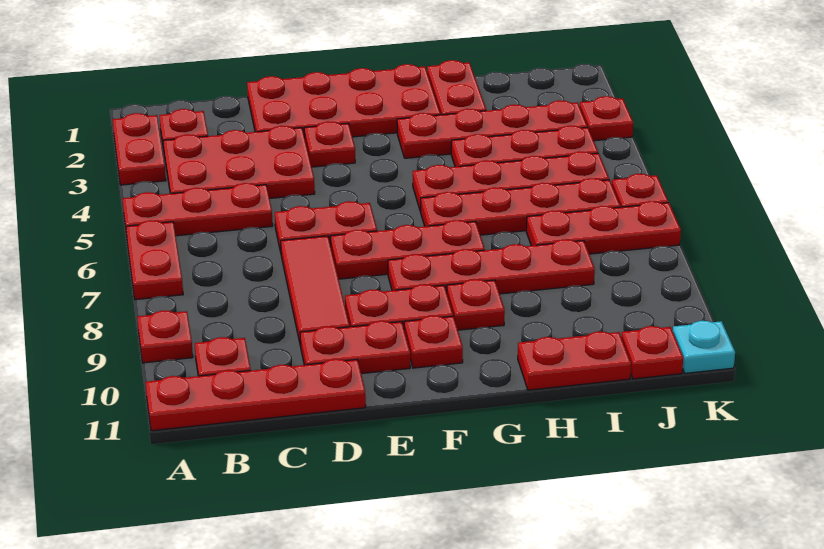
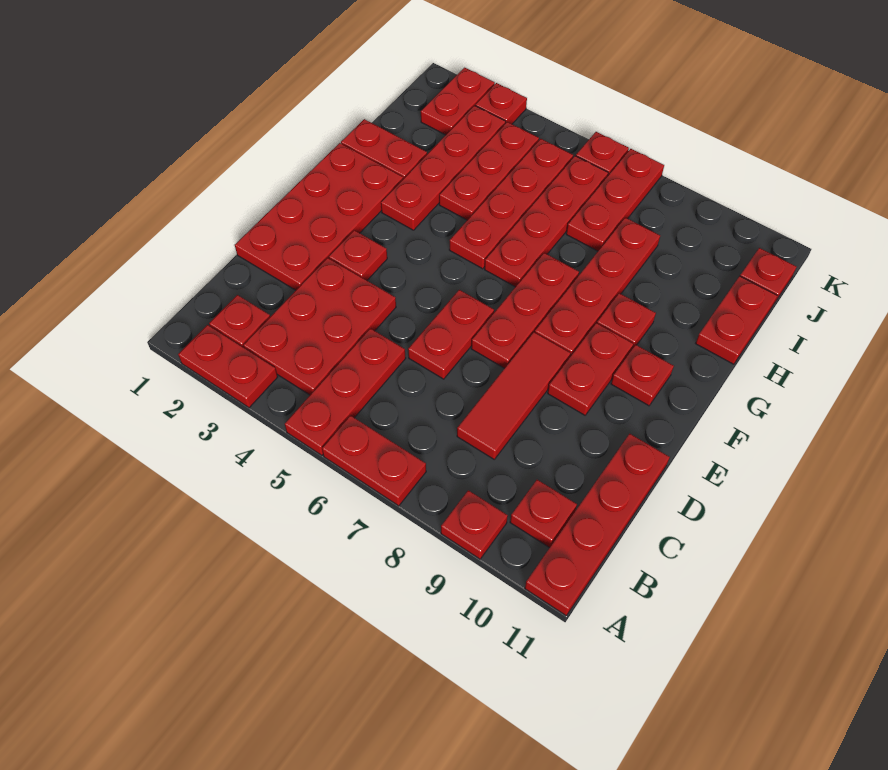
red 1x3 tile [281,236,350,346] -> red 1x3 tile turned to [457,332,570,459]
red 1x2 plate [300,321,410,374] -> red 1x2 plate moved to [421,68,495,135]
cyan 1x1 plate [673,321,735,373] -> none

